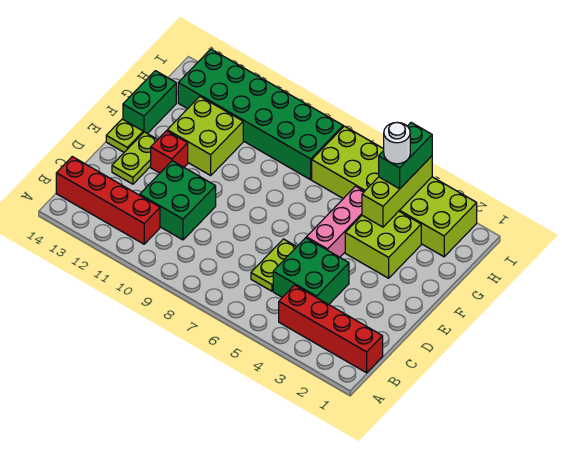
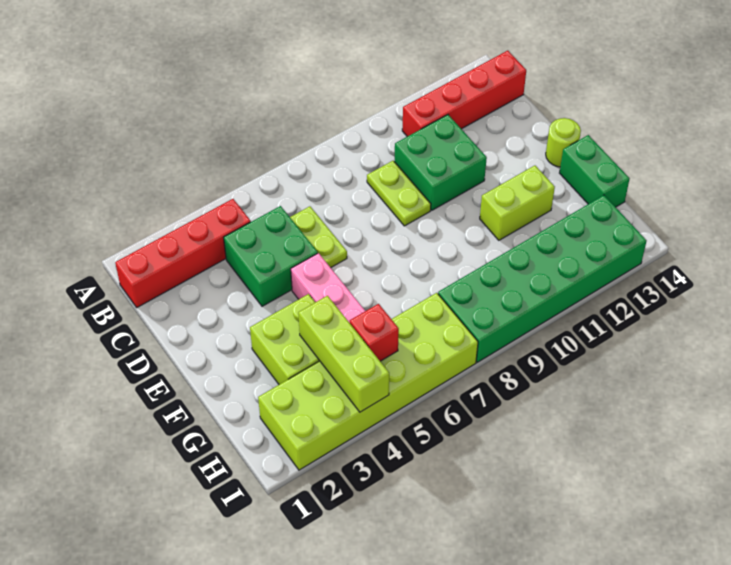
lime 1x2 plate [112,132,158,184] -> lime 1x2 plate moved to [367,161,431,226]
red 1x1 brick [151,131,188,173] -> red 1x1 brick moved to [350,304,399,361]
lime 1x1 plate [106,119,143,152] -> lime 1x1 round brick [546,118,581,167]
lime 2x2 brick [167,97,243,175] -> lime 1x2 brick [480,166,555,240]
green 1x2 brick [379,123,432,189] -> none
white 1x1 round brick [384,122,410,164] -> none

